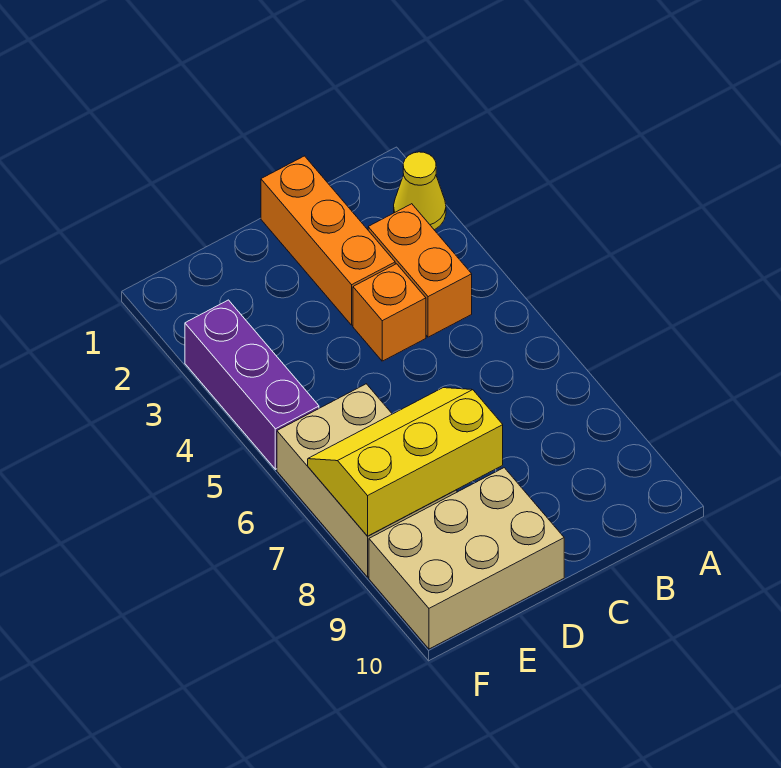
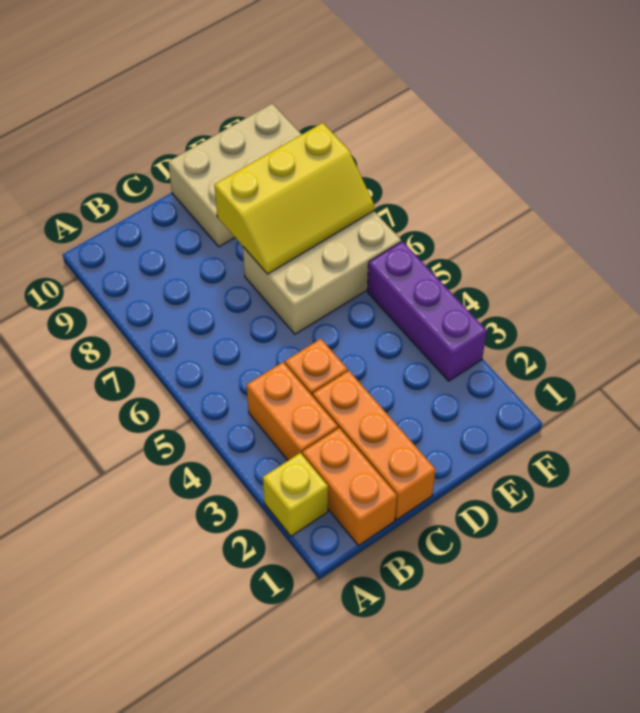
yellow 1x1 cone [394,152,446,230] -> yellow 1x1 brick [263,453,328,536]
none -> orange 1x2 brick [302,428,397,546]
tan 2x3 brick [277,384,457,577] -> tan 2x3 brick turned to [243,211,401,334]

